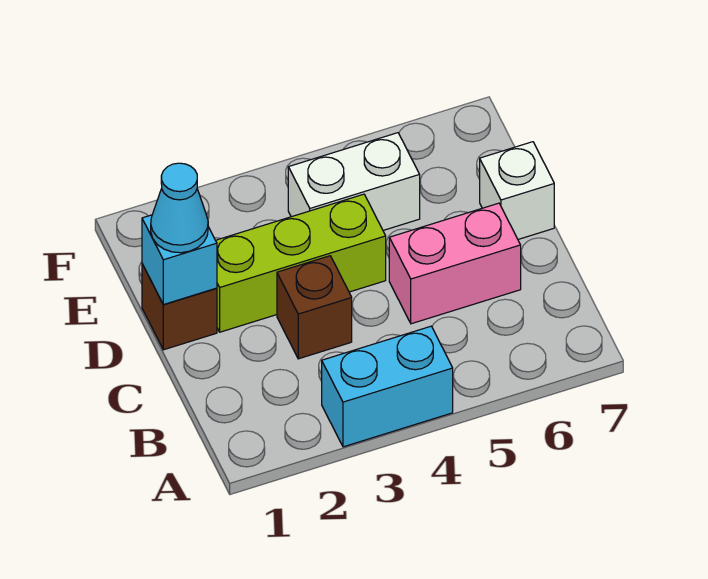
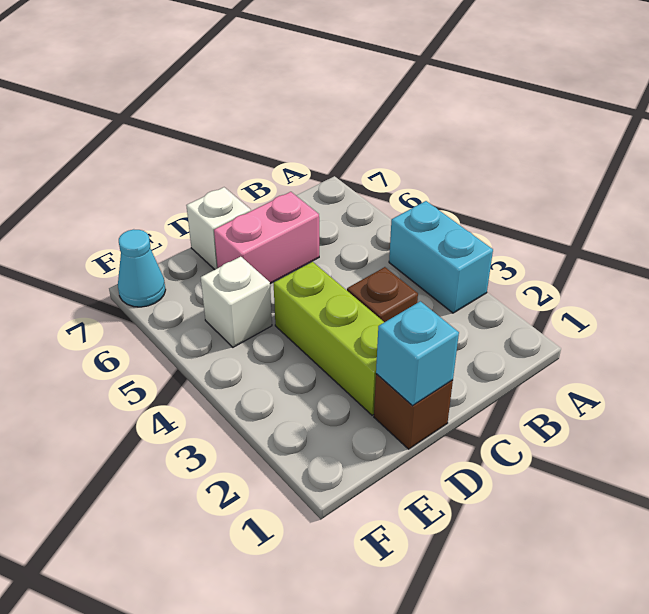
pink 1x2 brick [389,203,521,324] -> pink 1x2 brick turned to [214,192,319,284]
cyan 1x1 cone [151,163,208,253] -> cyan 1x1 cone moved to [118,229,166,307]
white 1x2 brick [288,133,420,230] -> white 1x1 brick [201,257,272,347]

